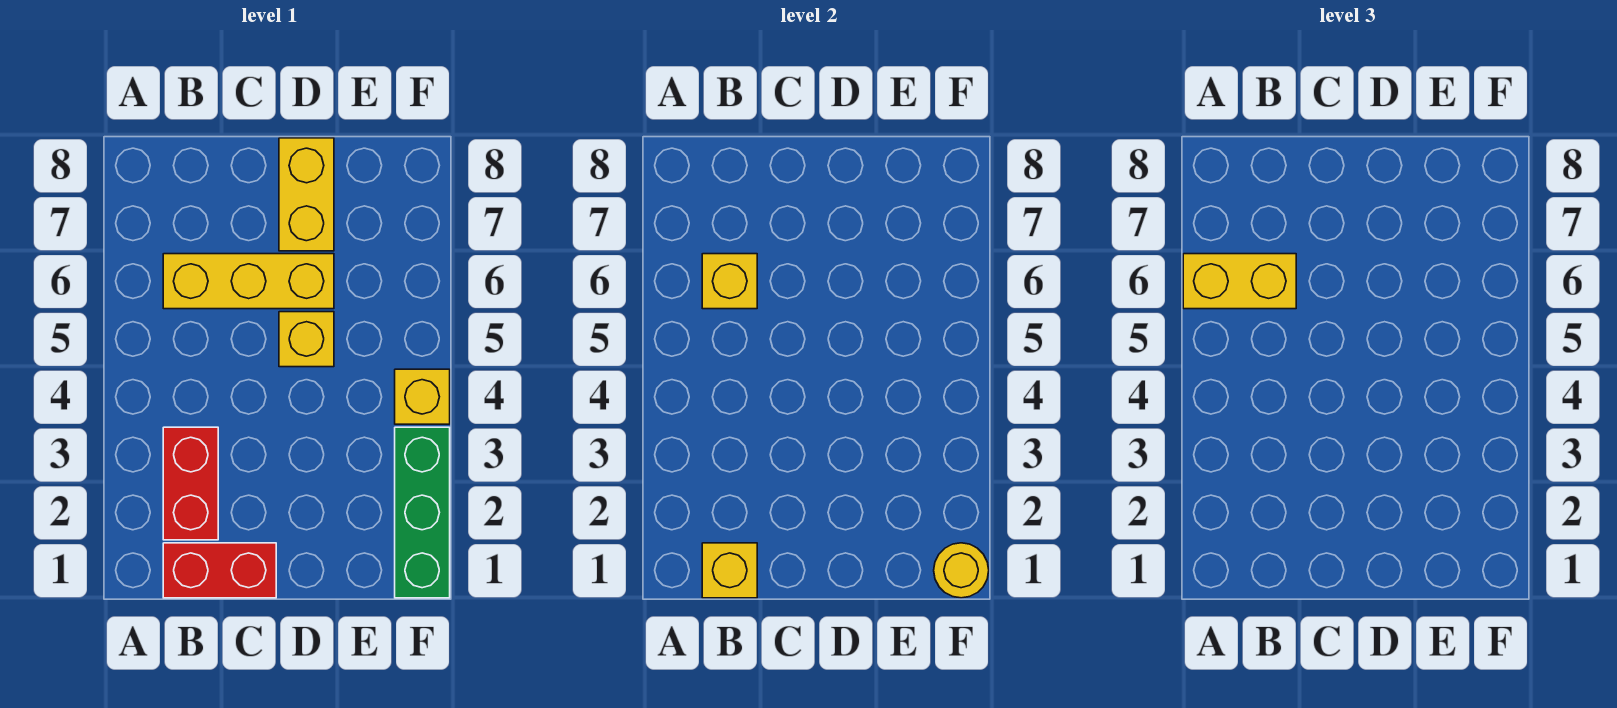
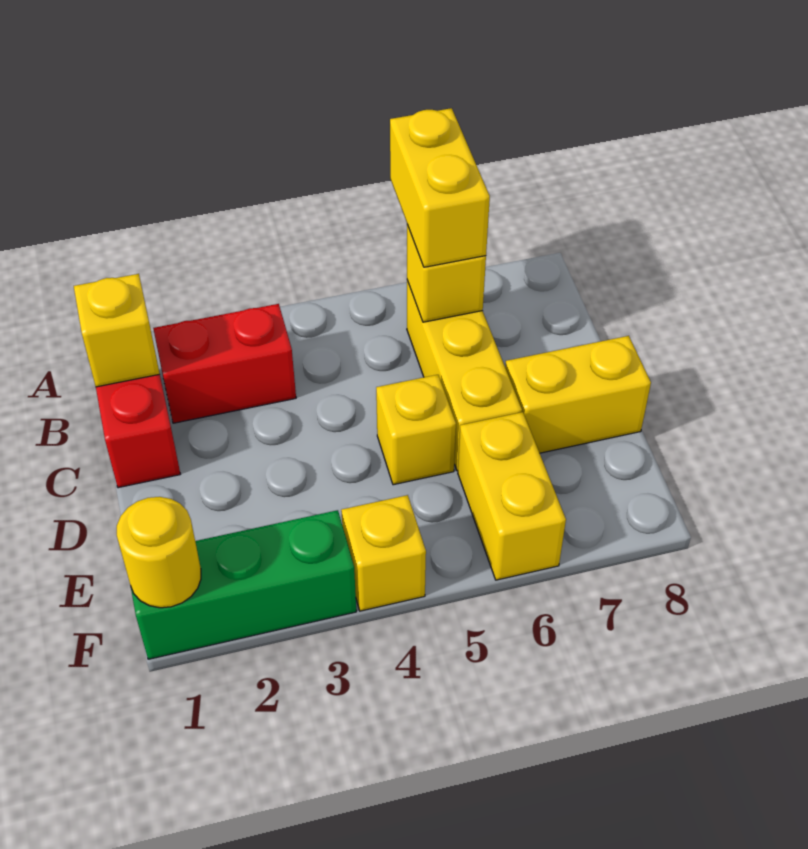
none -> yellow 1x2 brick [458,412,566,580]

